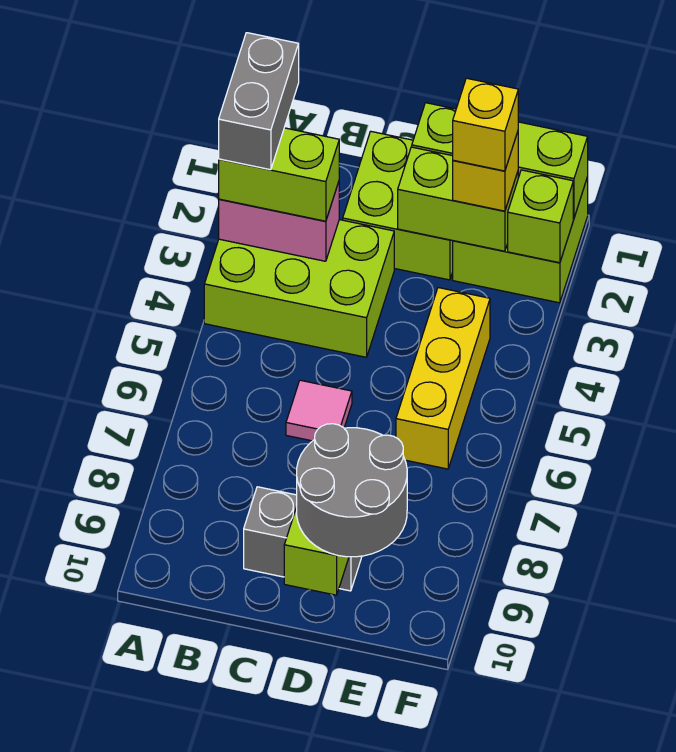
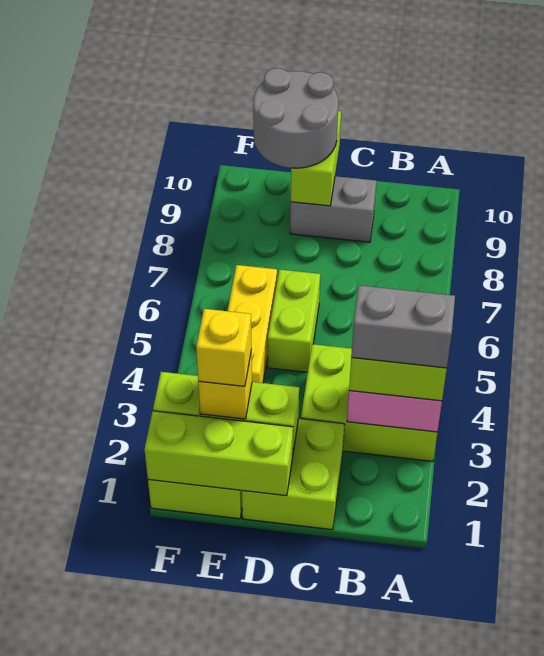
grey 1x2 brick [219,33,299,170] -> grey 1x2 brick turned to [351,285,455,368]
pink 1x1 tile [286,380,352,441] -> none
none -> lime 1x2 brick [268,270,320,372]

